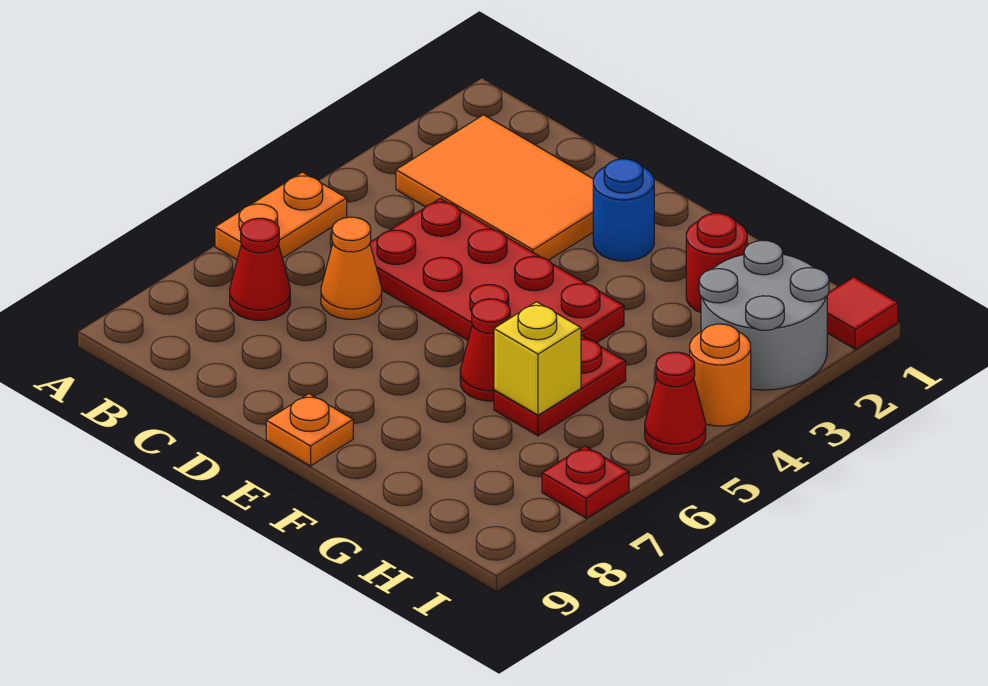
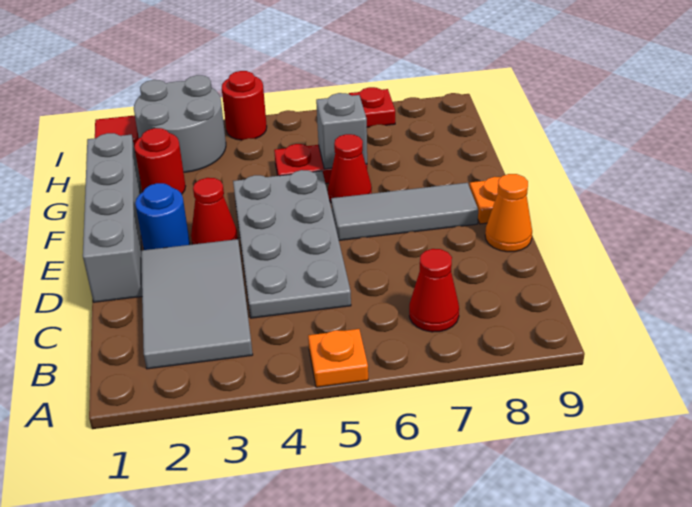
orange 1x2 plate [215,172,347,260] -> orange 1x1 plate [308,329,368,387]
orange 2x3 tile [396,115,593,260] -> grey 2x3 tile [141,239,253,369]
red 2x4 plate [370,198,624,343] -> grey 2x4 plate [233,170,351,318]
orange 1x1 cone [321,217,382,319] -> orange 1x1 cone moved to [485,174,532,252]
none -> grey 1x4 brick [83,133,142,302]
none -> grey 1x3 tile [331,183,478,240]
yellow 1x1 brick [494,302,581,415] -> grey 1x1 brick [316,93,367,169]
orange 1x1 round brick [690,324,751,426] -> red 1x1 round brick [222,71,267,140]
red 1x1 cone [645,352,706,454] -> red 1x1 cone moved to [191,178,238,244]

